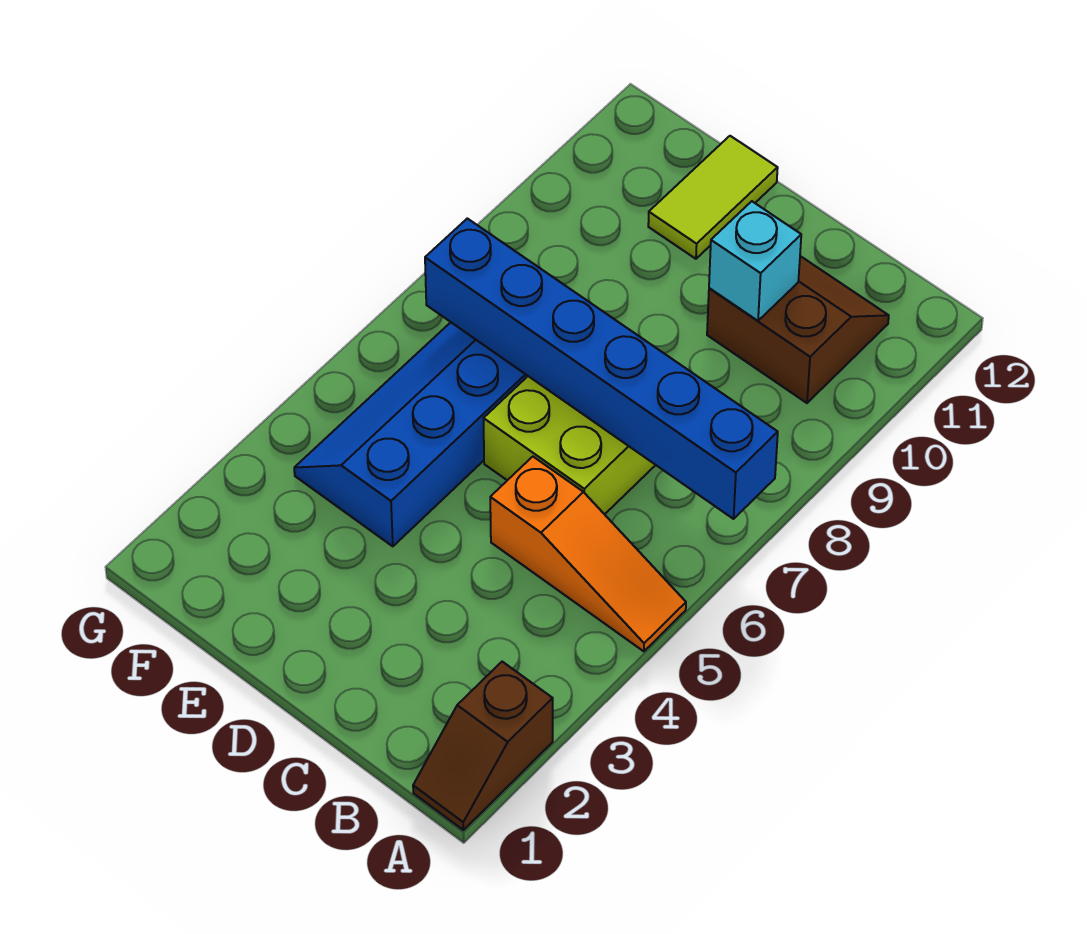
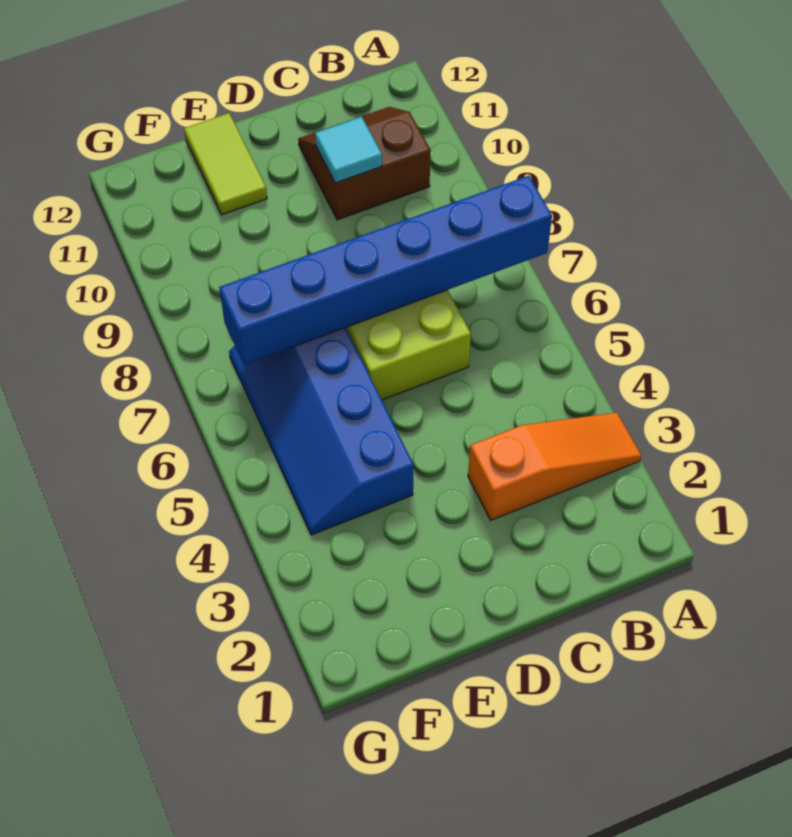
brown 1x2 slope [413,662,553,830] -> none
orange 1x3 slope [490,457,686,651] -> orange 1x3 slope moved to [468,413,641,520]
cyan 1x1 brick [709,201,801,321] -> cyan 1x1 tile [315,117,382,183]

